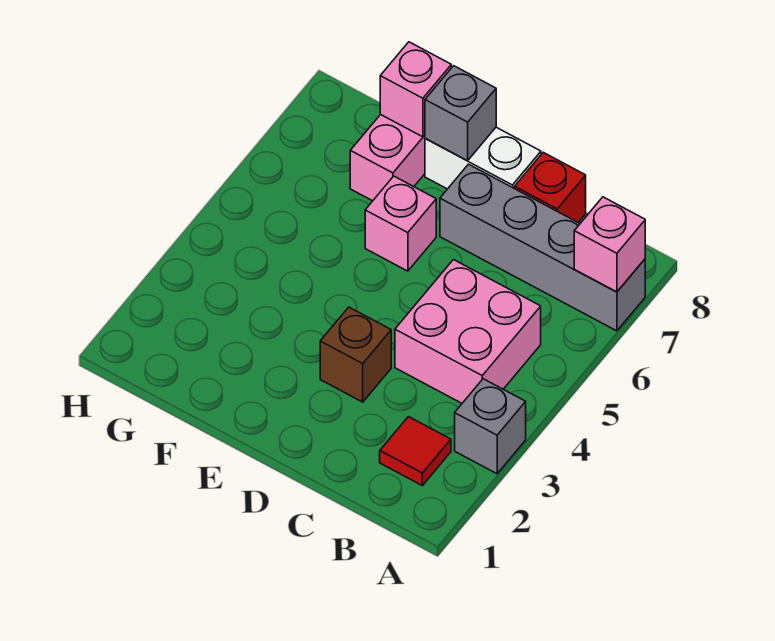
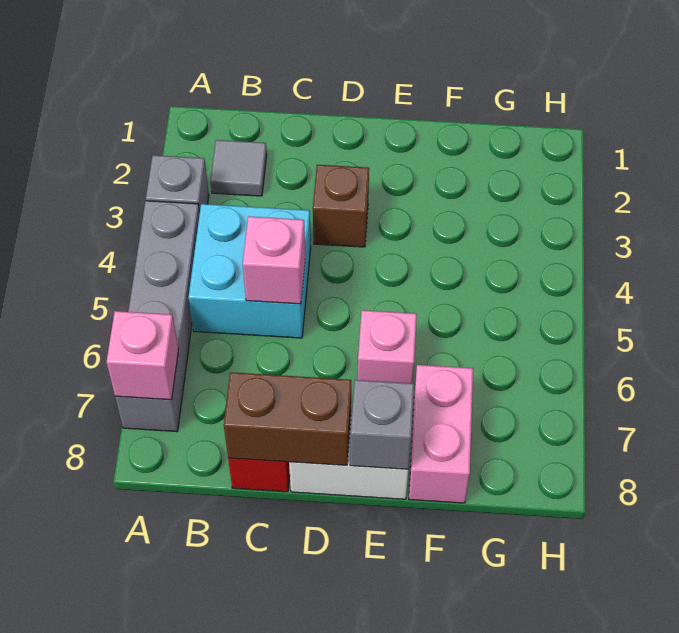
grey 1x4 brick [440,164,645,331] -> grey 1x4 brick turned to [115,201,200,432]
red 1x1 tile [380,417,451,485] -> grey 1x1 tile [210,140,267,196]
pink 2x2 brick [395,260,541,403] -> cyan 2x2 brick [188,204,311,338]
none -> brown 1x2 brick [224,372,351,465]
pink 1x1 brick [380,42,451,137] -> pink 1x1 brick moved to [243,216,305,304]

